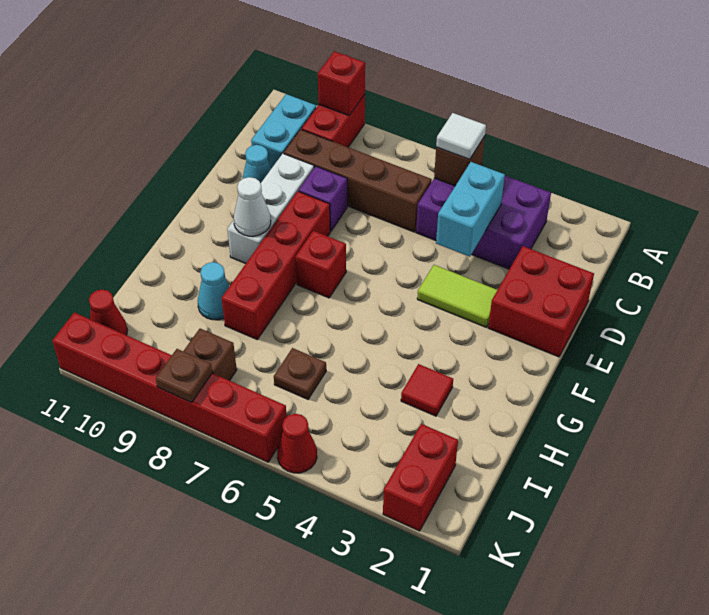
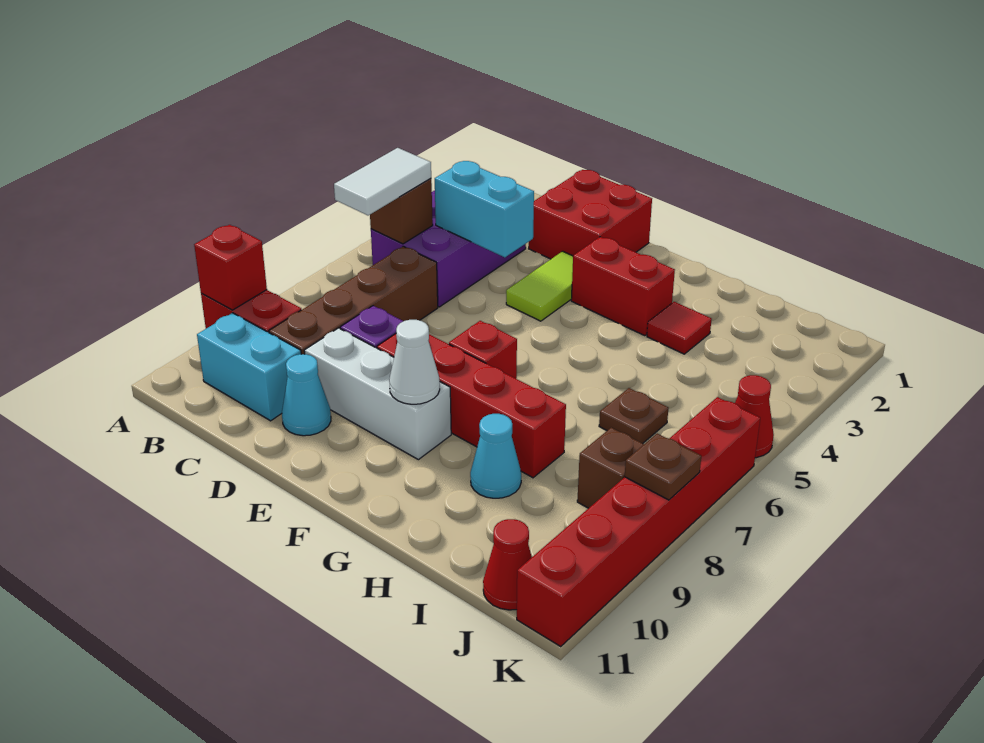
white 1x1 tile [436,113,486,159] -> white 1x2 tile [334,148,431,215]
red 1x2 brick [383,424,458,531] -> red 1x2 brick moved to [571,237,675,336]

